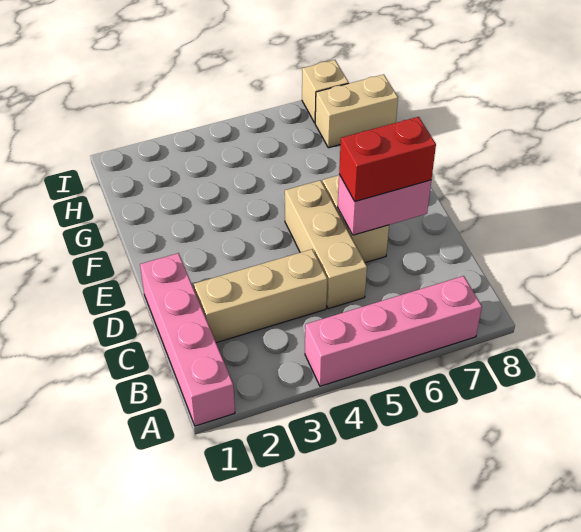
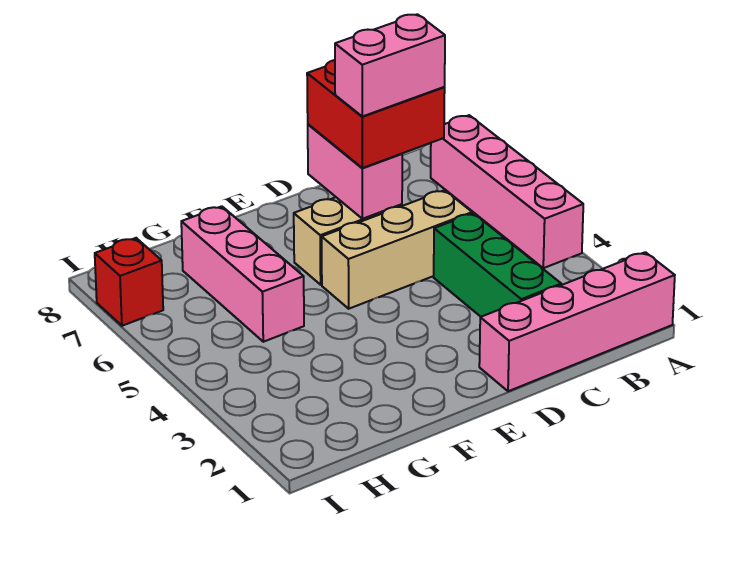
tan 1x3 brick [194,249,327,343] -> green 1x3 brick [434,213,561,317]
none -> pink 1x2 brick [335,14,445,116]
red 1x2 brick [339,117,436,202] -> red 2x2 brick [307,60,445,168]
none -> pink 1x3 brick [181,206,304,342]
tan 1x2 brick [315,74,398,148] -> none
tan 1x1 brick [302,60,349,123] -> red 1x1 brick [95,238,163,326]

